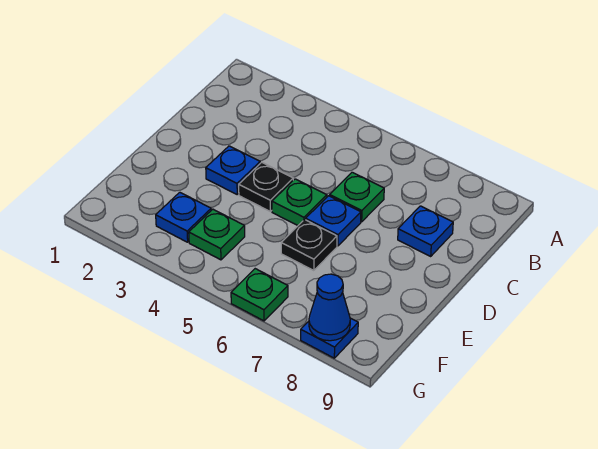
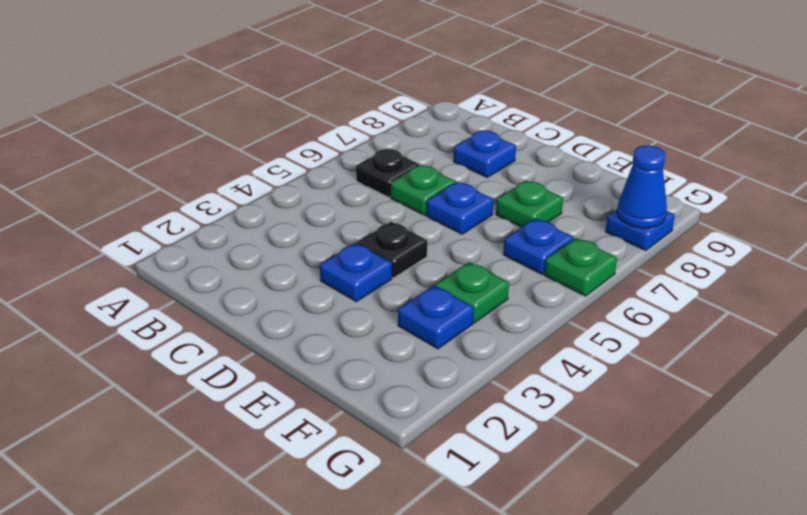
green 1x1 plate [272,179,327,226] -> green 1x1 plate moved to [496,181,563,227]
black 1x1 plate [281,220,337,271] -> black 1x1 plate moved to [356,149,420,197]
none -> blue 1x1 plate [503,219,574,274]

